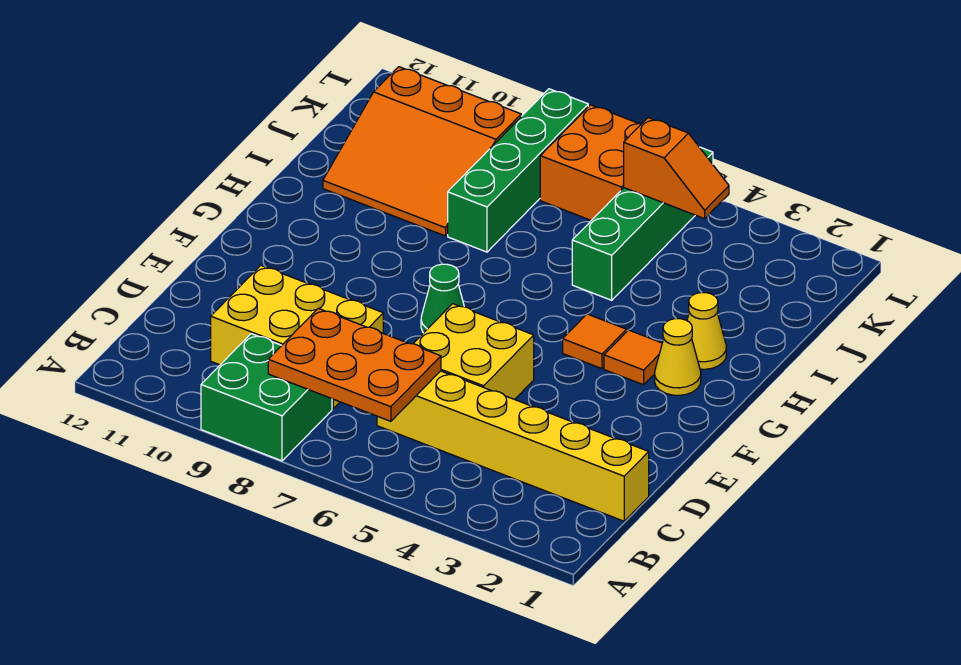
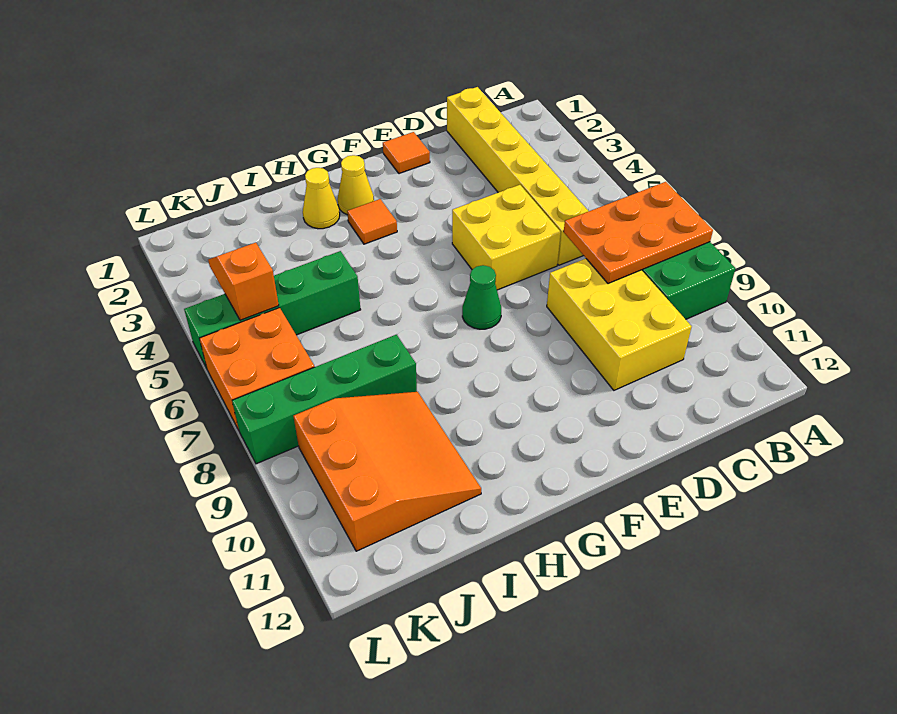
orange 2x3 plate [268,308,441,421] -> orange 2x3 plate turned to [564,182,713,284]
orange 1x1 tile [563,314,627,369] -> orange 1x1 tile moved to [383,132,430,174]

